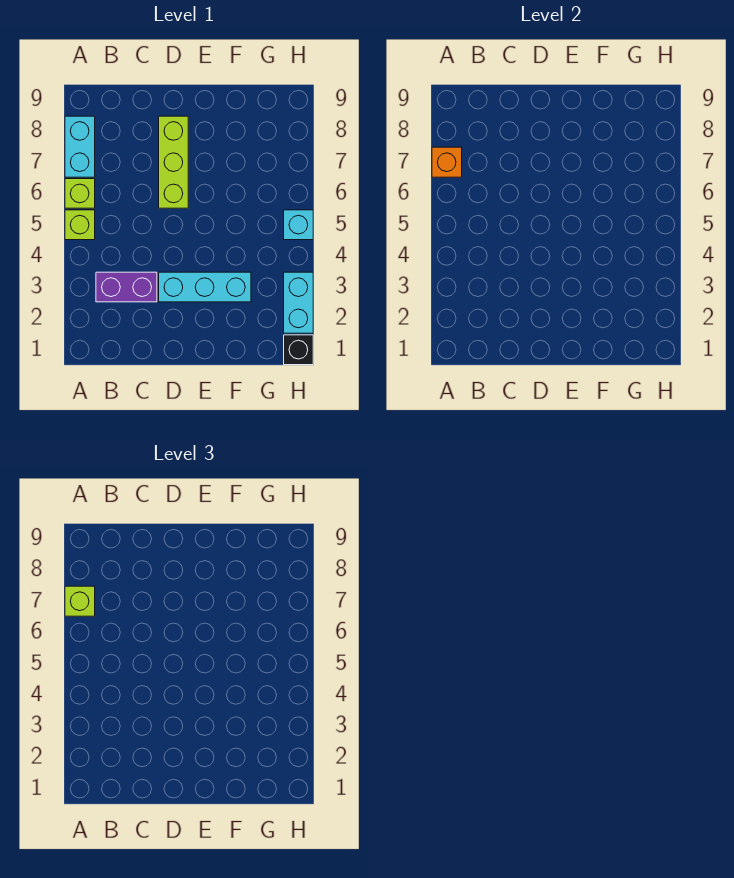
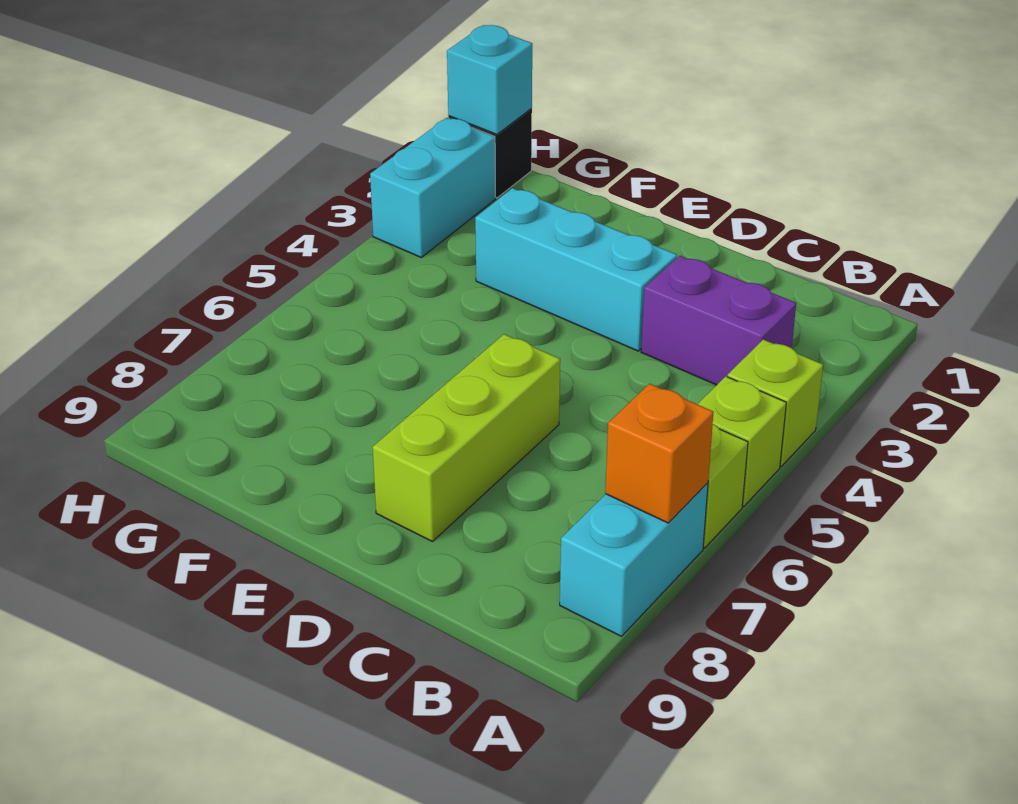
lime 1x1 brick [65,586,95,616] -> lime 1x1 brick moved to [727,340,823,466]
cyan 1x1 brick [284,210,313,240] -> cyan 1x1 brick moved to [447,25,532,135]

